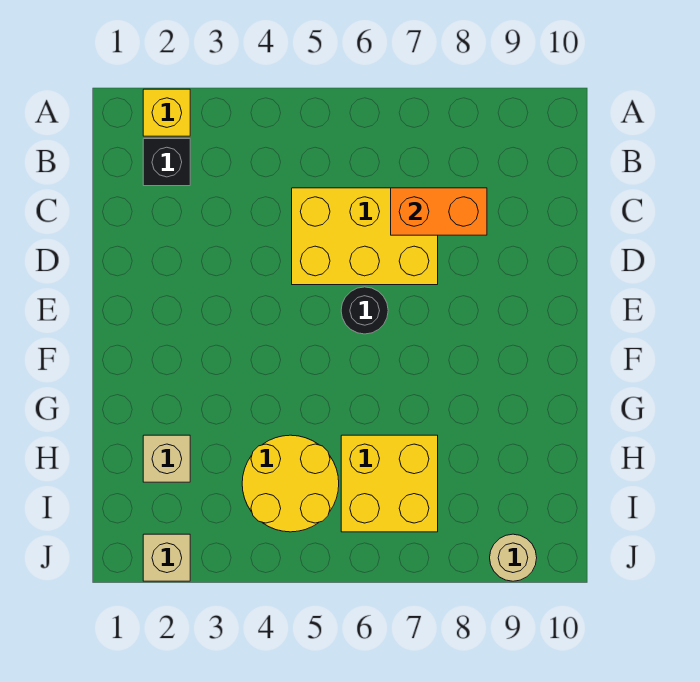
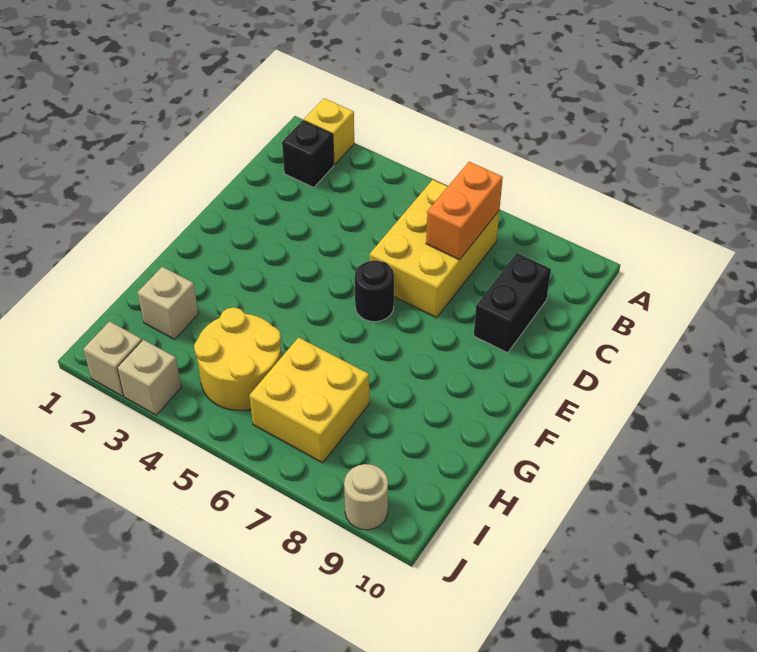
yellow 2x3 brick [292,188,438,285] -> yellow 2x3 brick turned to [370,180,499,318]
orange 1x2 brick [391,188,487,235] -> orange 1x2 brick turned to [426,162,503,260]
none -> black 1x2 brick [474,253,551,353]
none -> tan 1x1 brick [117,340,181,415]

